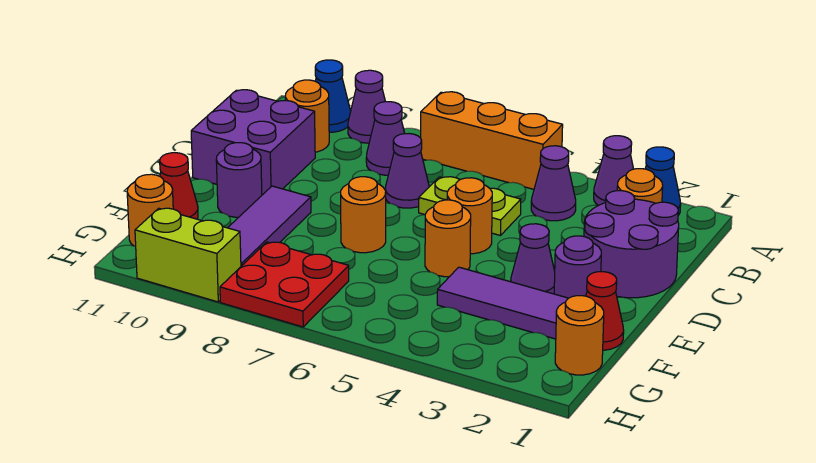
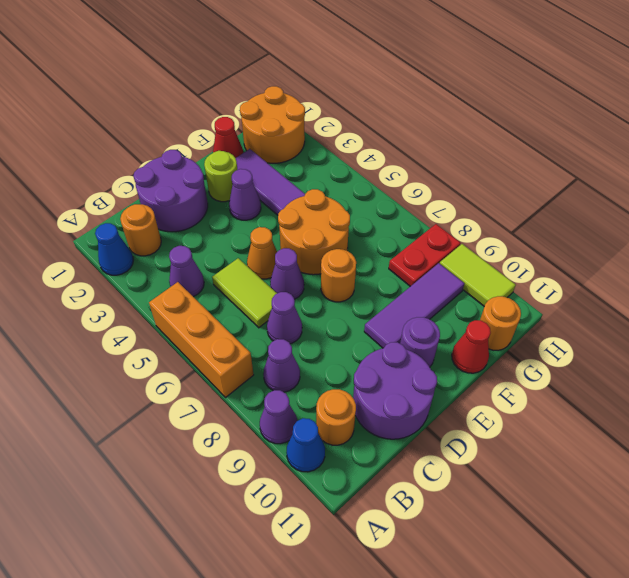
purple 1x1 cone [594,136,633,205] -> purple 1x1 cone moved to [270,248,304,299]
lime 1x2 plate [419,177,521,236] -> lime 1x2 tile [212,258,277,328]
purple 2x2 brick [191,90,315,195] -> purple 2x2 round brick [353,342,437,439]
orange 1x1 round brick [447,178,492,254] -> orange 1x1 cone [247,227,277,279]
purple 1x1 round brick [554,236,601,298] -> lime 1x1 round brick [204,151,237,202]
orange 1x1 round brick [425,200,471,277] -> orange 2x2 round brick [278,189,350,275]
orange 1x1 round brick [555,296,604,375] -> orange 2x2 round brick [240,86,305,163]
red 2x2 plate [220,242,349,327] -> red 1x2 plate [389,224,461,286]
lime 1x2 brick [135,208,241,302] -> lime 1x2 tile [440,244,516,306]

